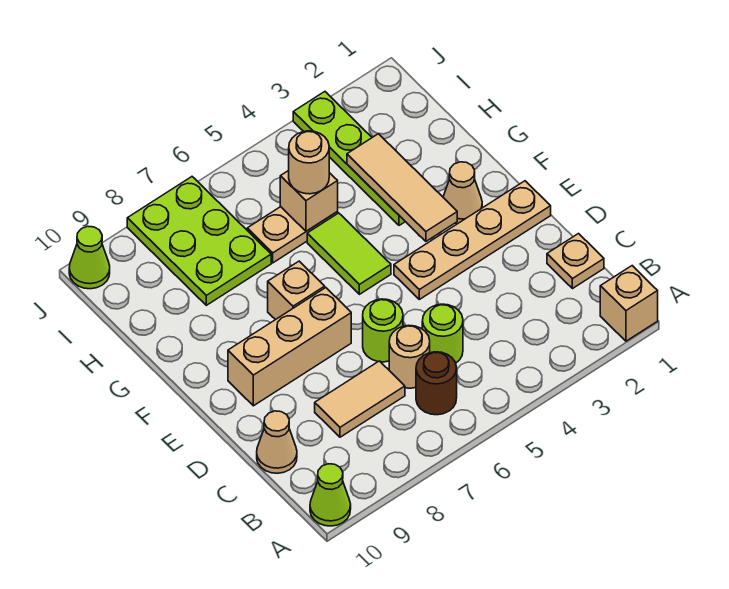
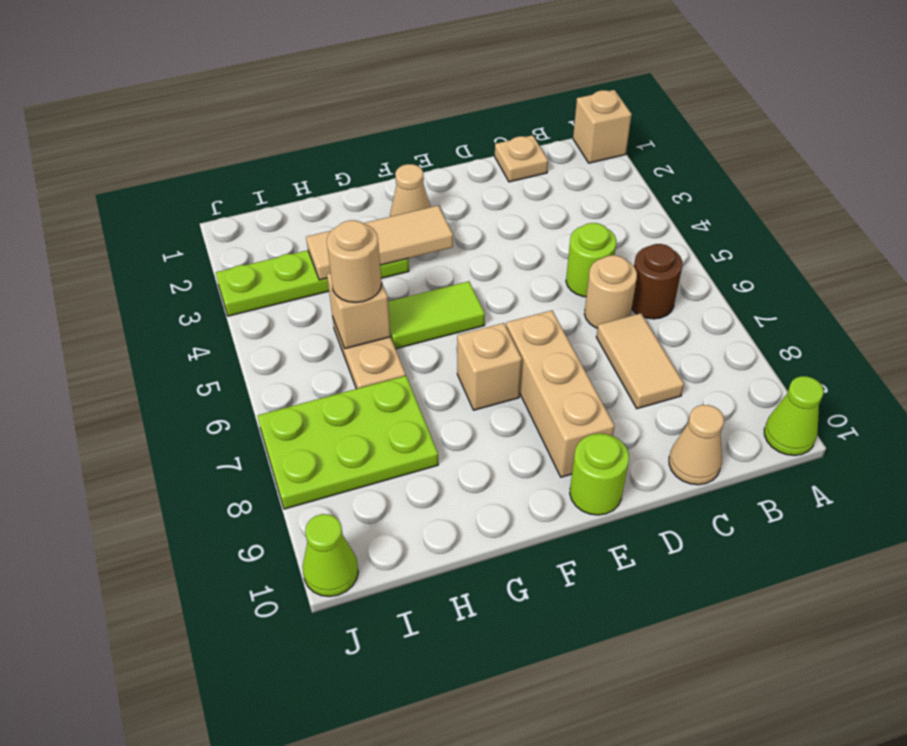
lime 1x1 round brick [363,299,403,362] -> lime 1x1 round brick moved to [570,433,629,515]
tan 1x4 plate [394,181,551,299] -> none

